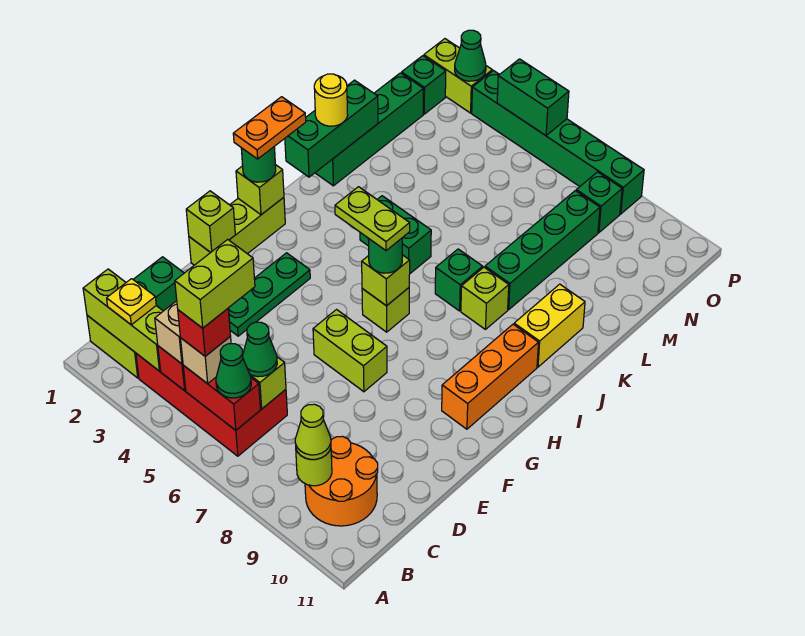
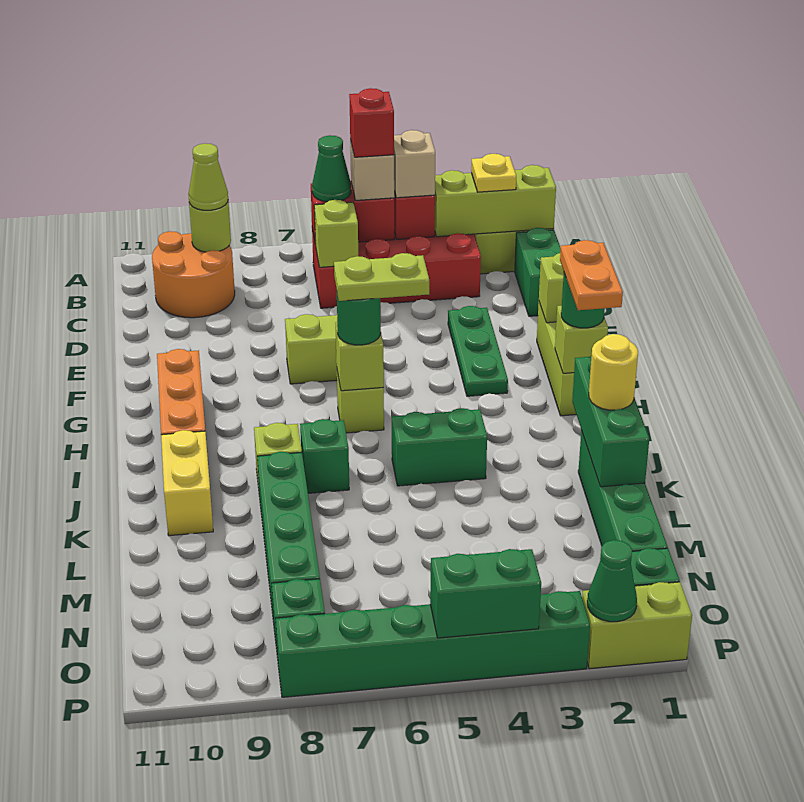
lime 1x2 brick [175,239,255,328] -> none
green 1x1 cone [243,322,277,377] -> none

